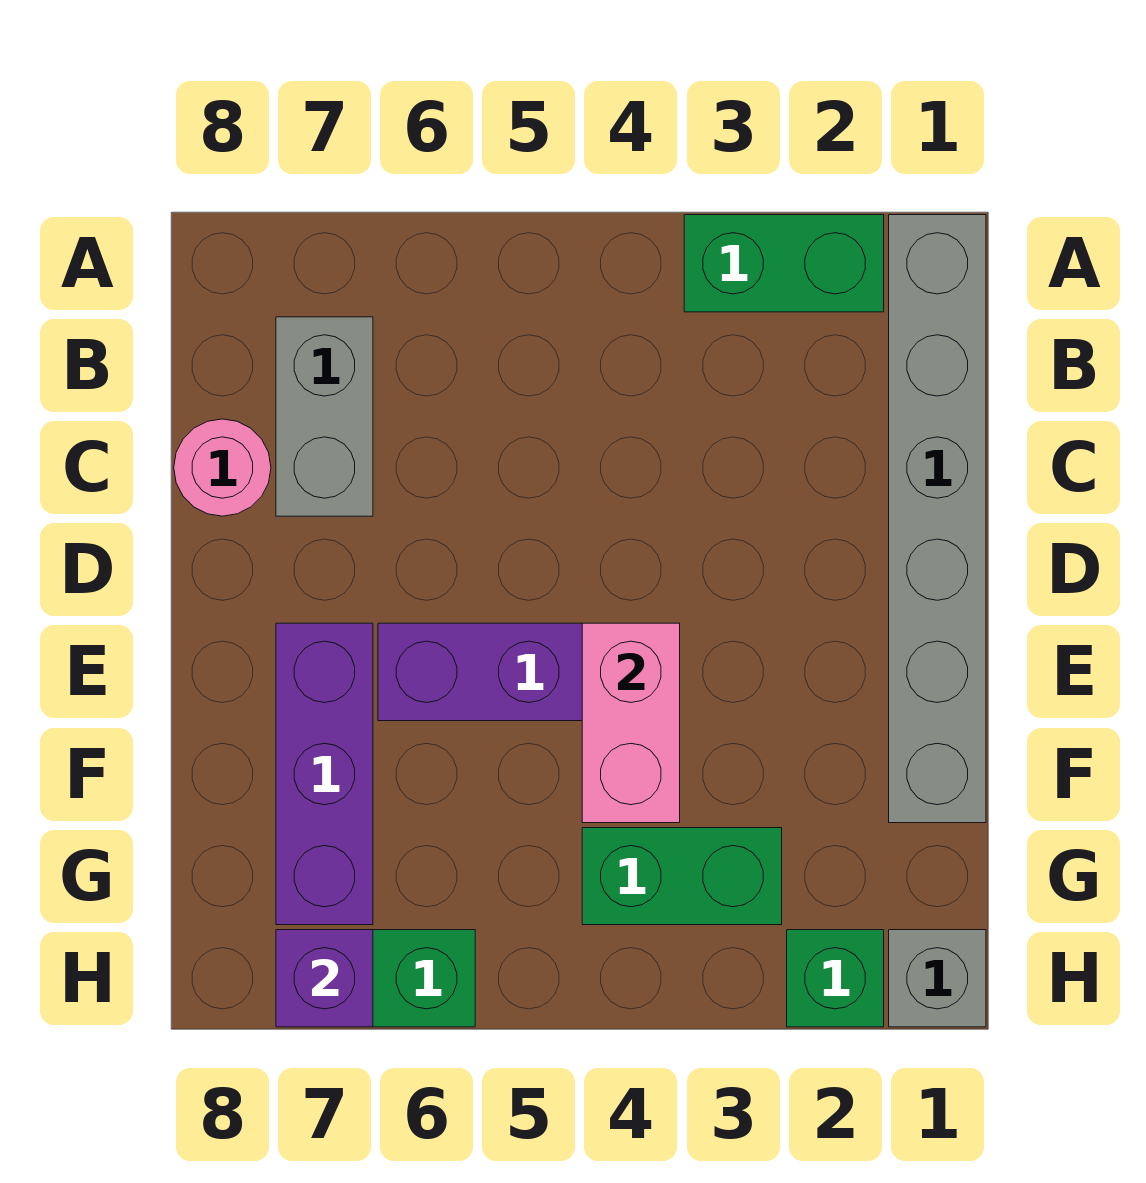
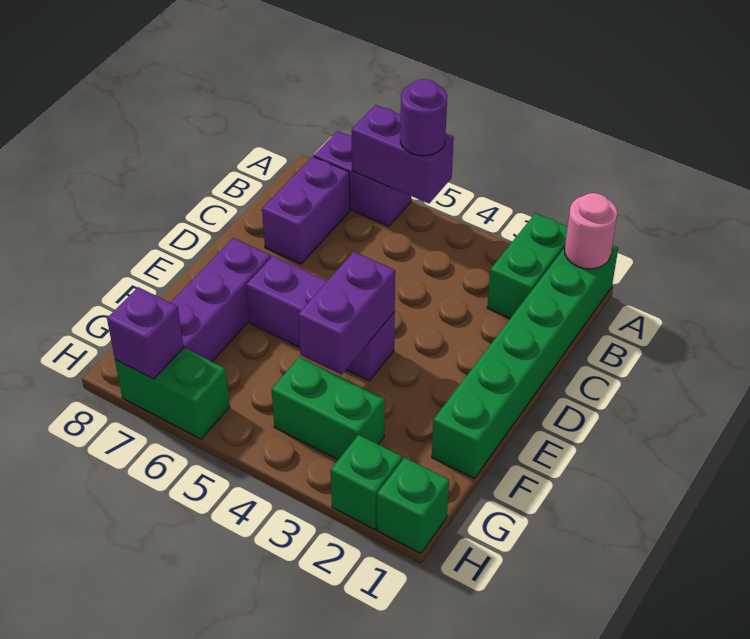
grey 1x6 brick [889,215,986,823] -> green 1x6 brick [432,245,618,479]
green 1x2 brick [684,215,884,312] -> green 1x2 brick turned to [487,213,568,318]
none -> purple 1x2 brick [352,105,454,203]
none -> purple 1x1 round brick [400,79,447,156]
none -> purple 1x2 brick [314,131,411,226]
grey 1x2 brick [276,317,373,516] -> purple 1x2 brick [262,157,350,264]
pink 1x1 round brick [174,419,271,516] -> pink 1x1 round brick moved to [565,193,617,269]
pink 1x2 brick [582,623,680,823] -> purple 1x2 brick [298,252,395,375]
grey 1x1 brick [889,930,986,1027] -> green 1x1 brick [377,458,449,553]

